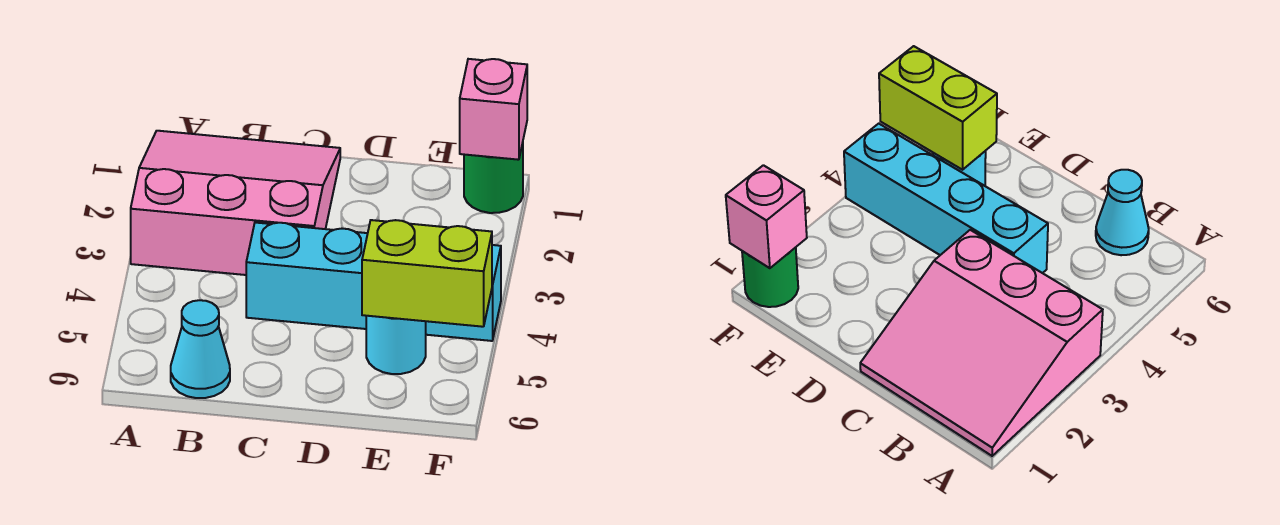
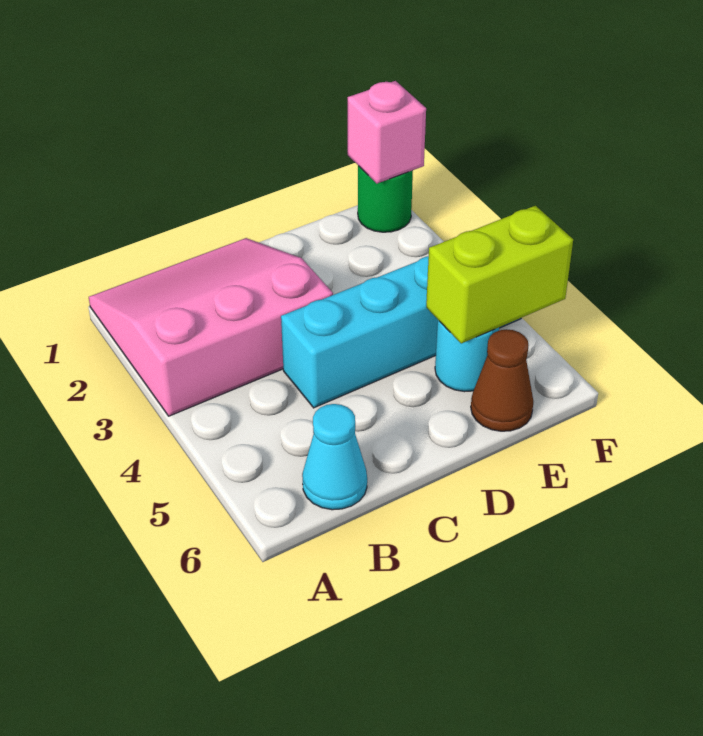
none -> brown 1x1 cone [471,329,533,431]

